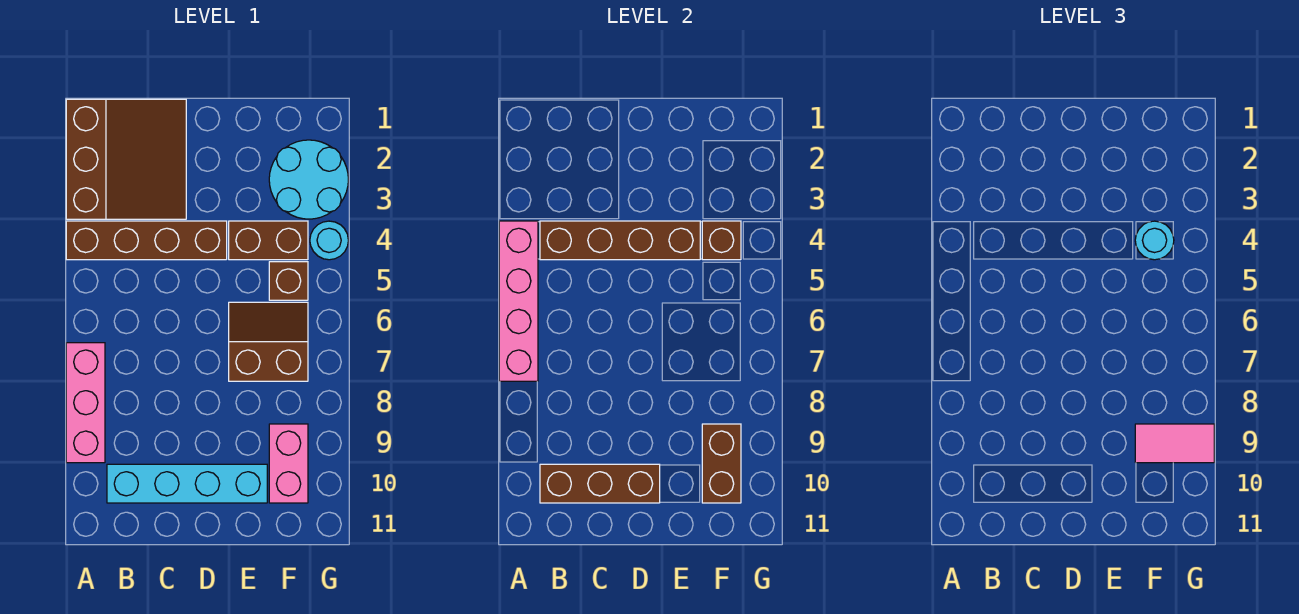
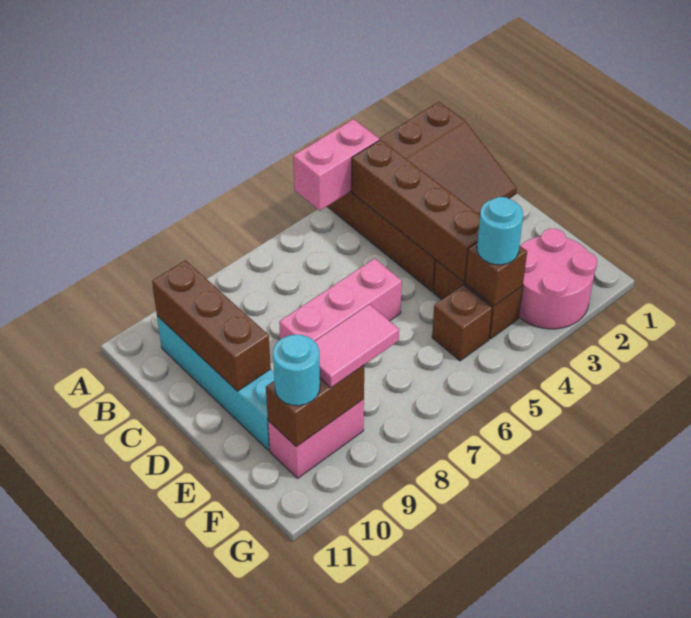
pink 1x4 brick [499,221,538,381] -> pink 1x2 brick [293,119,379,210]
pink 1x3 brick [66,343,105,463] -> pink 1x3 brick moved to [279,259,402,341]
brown 2x2 slope [229,302,308,381] -> none
cyan 2x2 round brick [269,140,348,219] -> pink 2x2 round brick [519,228,597,329]
pink 1x2 tile [1135,424,1214,463] -> pink 1x2 tile turned to [315,304,399,388]
cyan 1x1 round brick [310,221,348,260] -> cyan 1x1 round brick moved to [273,335,320,406]

